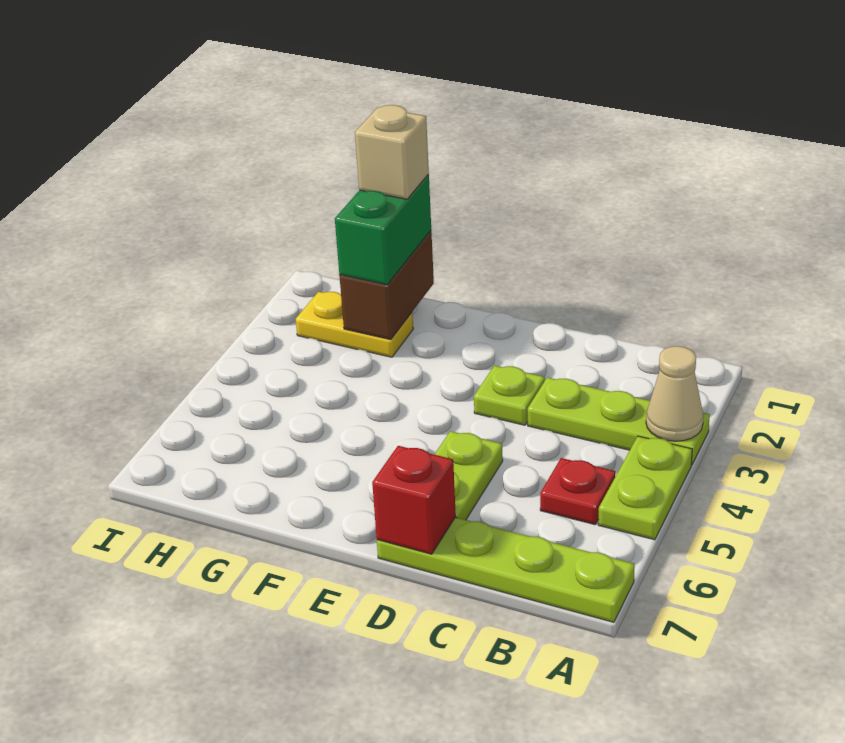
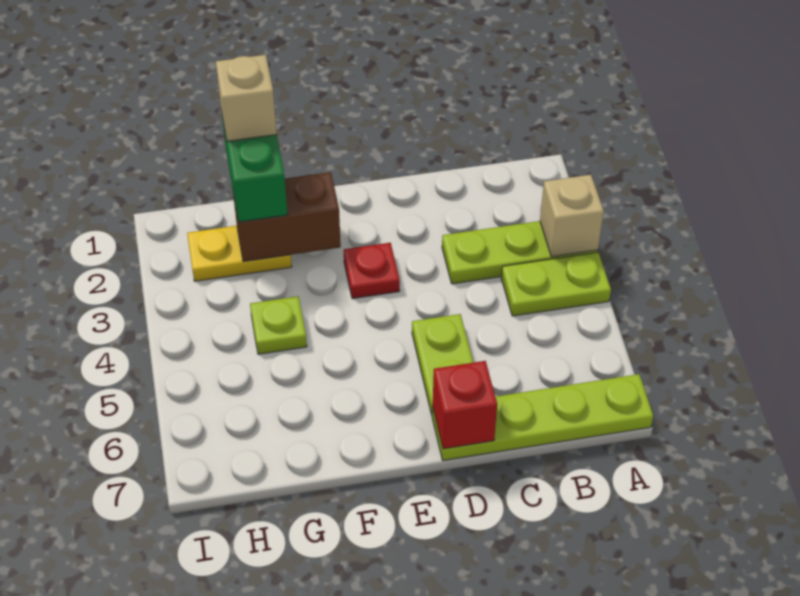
tan 1x1 cone [646,346,703,441] -> tan 1x1 brick [540,175,604,257]
lime 1x2 plate [598,436,692,540] -> lime 1x2 plate turned to [501,252,611,316]
red 1x1 plate [540,458,615,525] -> red 1x1 plate moved to [344,243,400,299]
lime 1x1 plate [474,365,545,425] -> lime 1x1 plate moved to [250,296,307,354]
brown 1x2 brick [339,231,434,340] -> brown 1x2 brick turned to [233,172,341,261]

